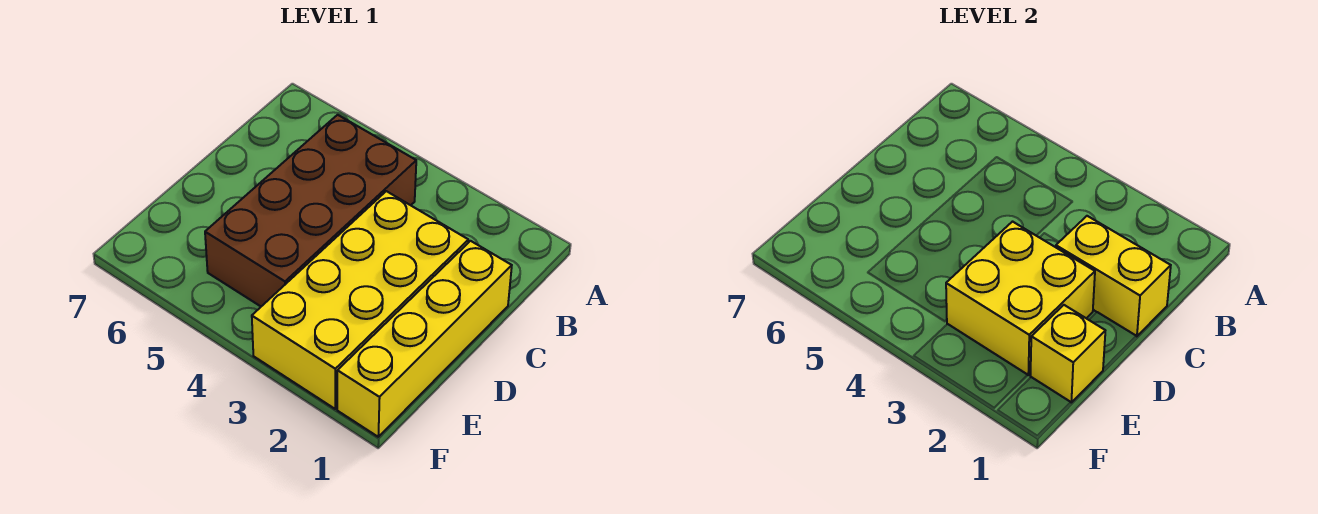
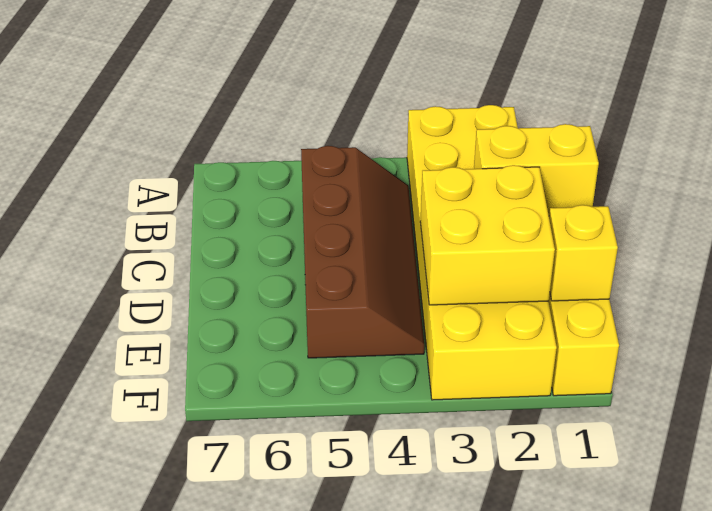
brown 2x4 brick [205,115,416,306] -> brown 2x4 slope [301,146,424,358]
yellow 2x4 brick [252,191,468,409] -> yellow 2x6 brick [407,105,557,400]

